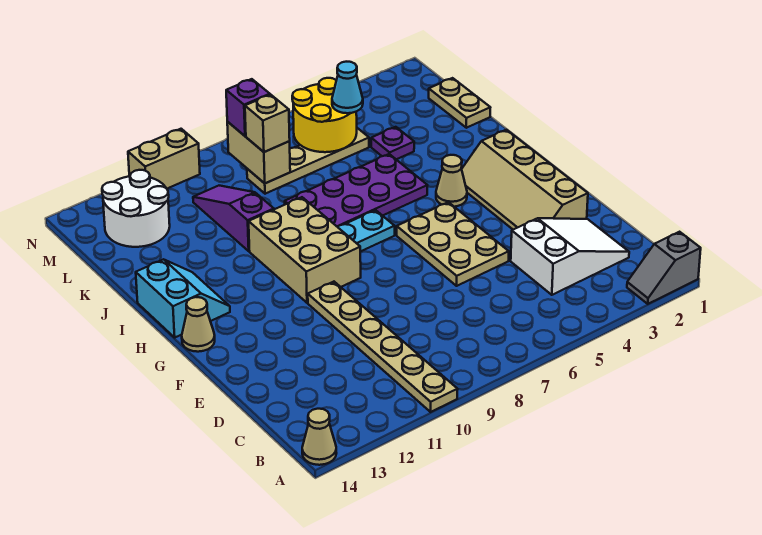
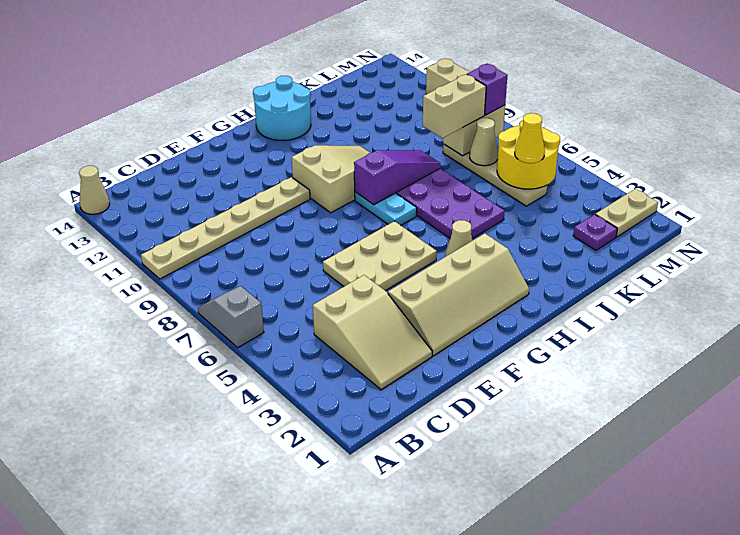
grey 1x2 slope [627,232,701,304] -> grey 1x2 slope moved to [198,286,264,348]
white 2x3 slope [511,218,629,295] -> tan 2x3 slope [313,275,432,390]
tan 2x4 slope [462,130,588,230] -> tan 2x4 slope turned to [388,233,529,356]
tan 2x3 brick [249,197,361,303] -> tan 2x3 slope [292,145,370,213]
tan 1x1 cone [182,297,215,352] -> tan 1x1 cone moved to [470,118,498,166]
cyan 2x2 slope [136,259,230,337] -> cyan 2x2 round brick [253,76,311,140]
purple 1x3 slope [193,186,274,251] -> purple 1x3 slope moved to [354,150,440,205]
tan 1x2 plate [429,78,490,128] -> tan 1x2 plate moved to [595,189,658,237]
purple 1x1 plate [371,127,414,159] -> purple 1x1 plate moved to [573,214,617,250]
cyan 1x1 cone [332,62,363,113] -> yellow 1x1 cone [515,113,545,163]
tan 1x1 brick [245,95,290,152] -> tan 1x2 brick [423,74,486,138]
white 2x2 round brick [102,170,170,247] -> none

